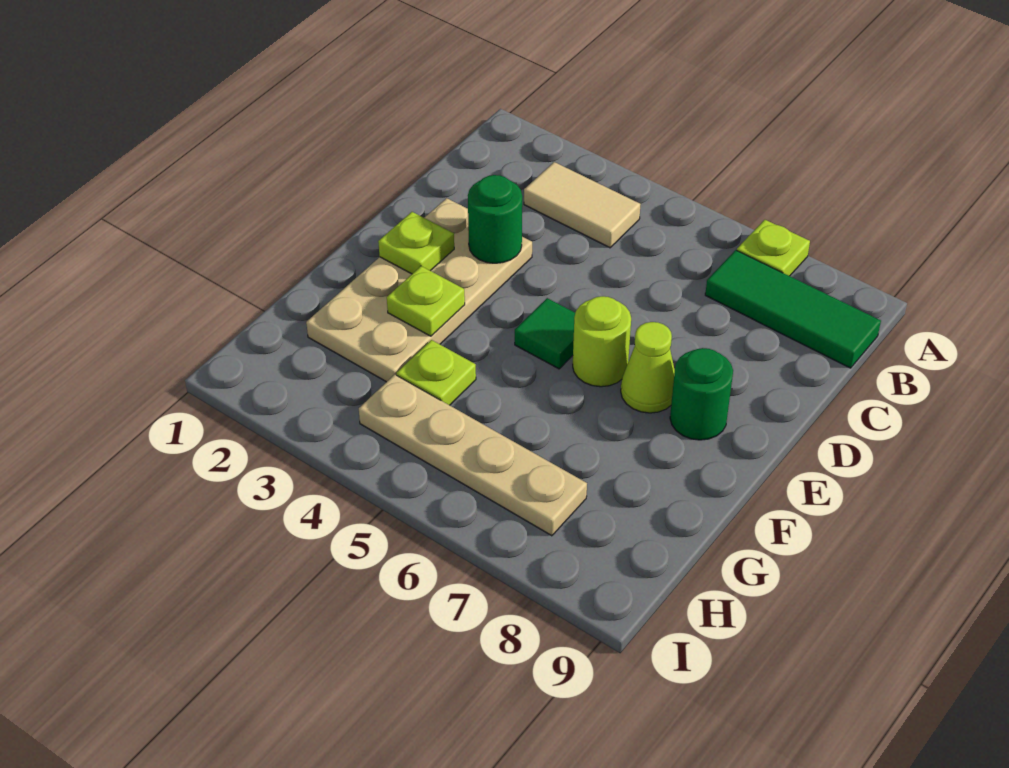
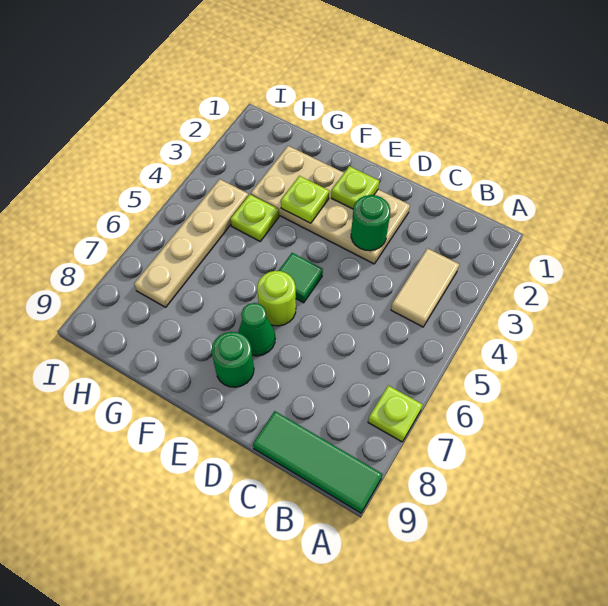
green 1x3 tile [705,250,881,368] -> green 1x3 tile turned to [253,411,382,513]
lime 1x1 cone [621,322,675,413] -> green 1x1 cone [238,303,275,356]

